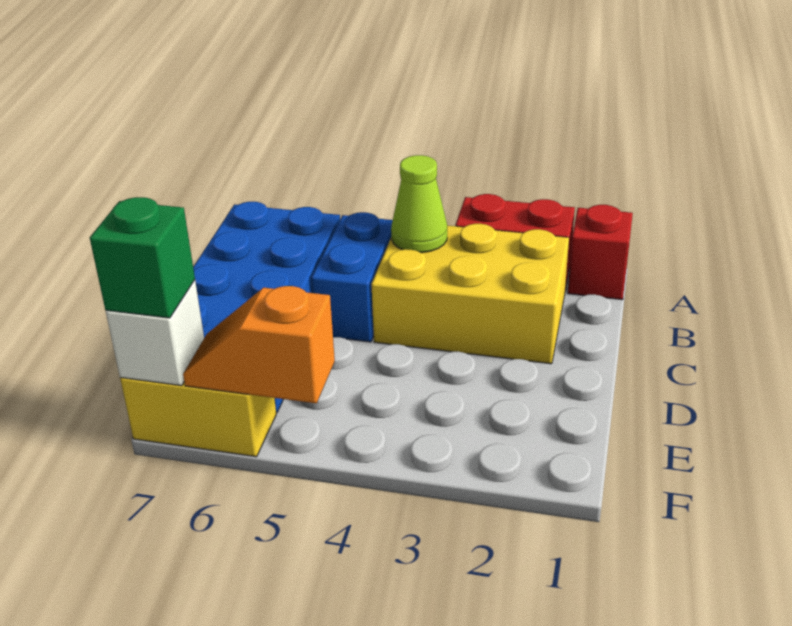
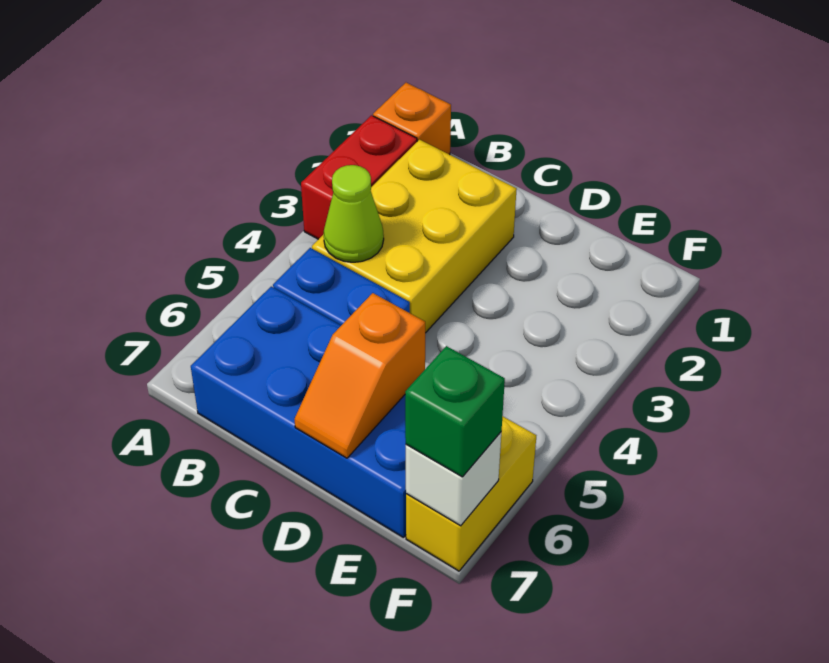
red 1x1 brick [568,205,633,300] -> orange 1x1 brick [373,83,451,155]
orange 1x2 slope [183,286,335,403] -> orange 1x2 slope moved to [295,293,425,458]

